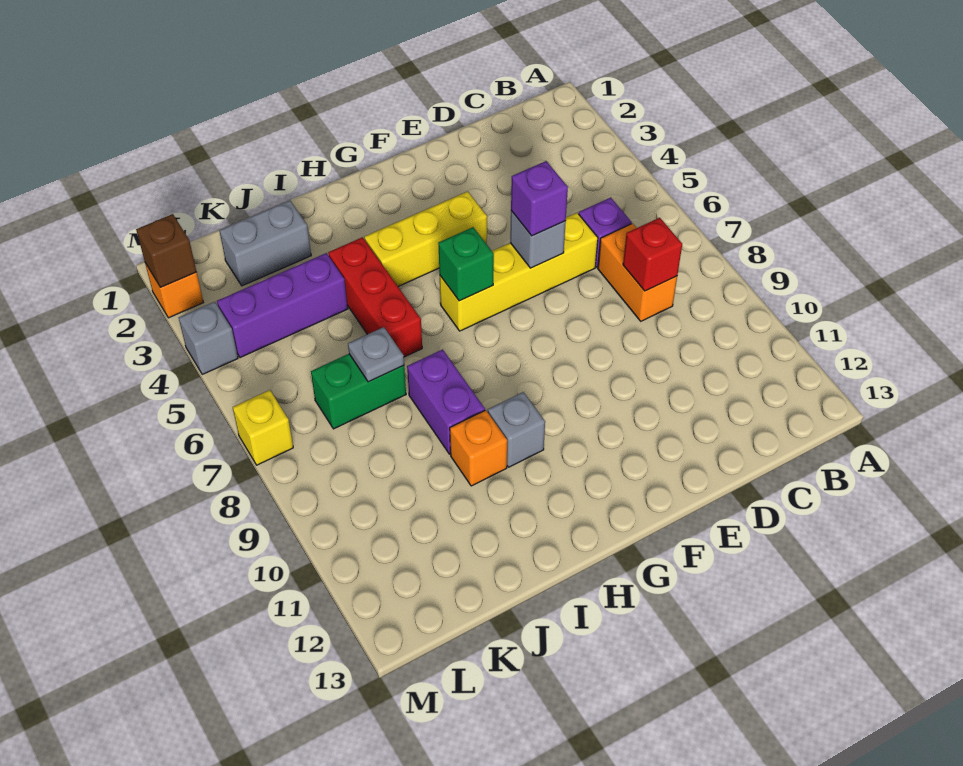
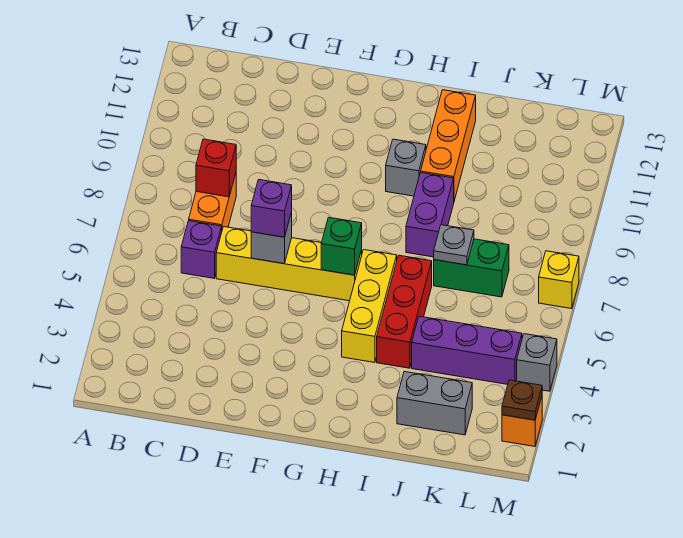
yellow 1x3 brick [364,191,487,286] -> yellow 1x3 brick turned to [342,250,397,363]
orange 1x1 brick [450,410,507,486] -> orange 1x3 brick [421,90,476,201]
brown 1x1 brick [136,214,196,287] -> brown 1x1 plate [502,380,542,420]

